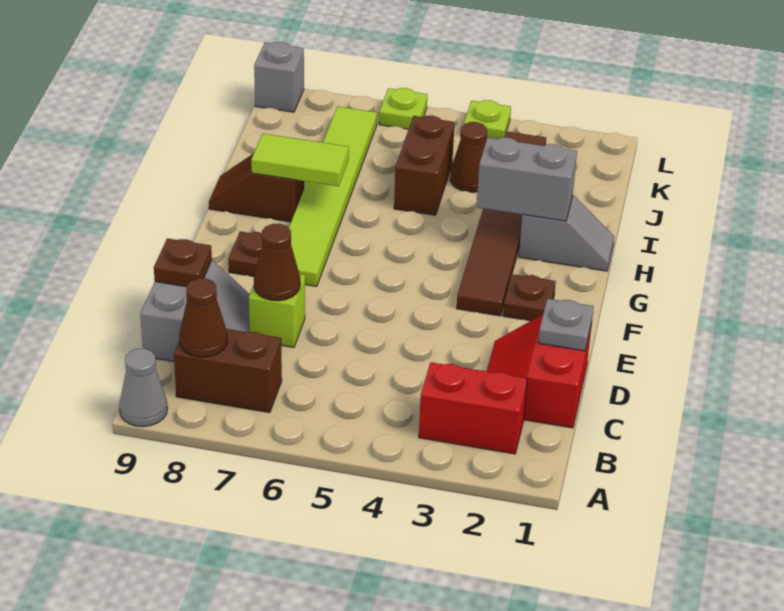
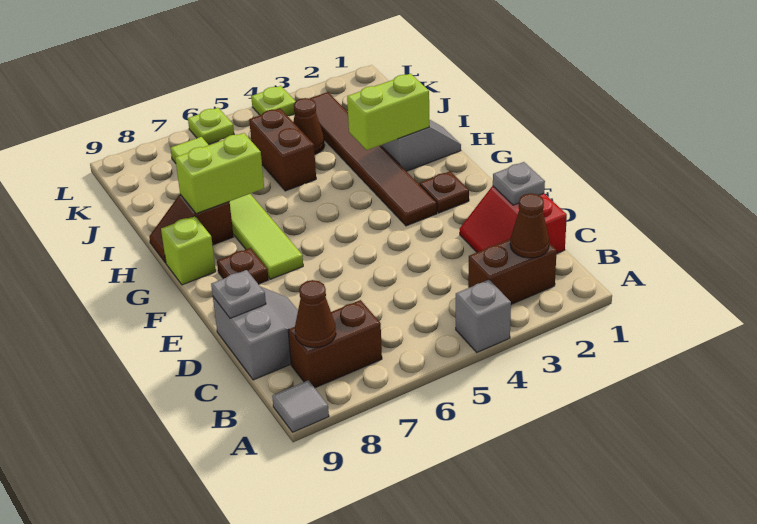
grey 1x1 cone [119,349,168,427] -> grey 1x1 tile [272,380,329,432]
red 1x2 brick [419,362,527,454] -> brown 1x2 brick [468,239,557,304]
lime 1x1 brick [249,274,305,347] -> lime 1x1 brick moved to [161,216,216,285]
brown 1x1 cone [254,224,300,301] -> brown 1x1 cone moved to [510,193,549,258]
brown 1x1 plate [154,238,212,287] -> grey 1x1 plate [211,270,266,318]
grey 1x2 brick [477,138,577,221] -> lime 1x2 brick [347,74,429,150]
lime 1x2 tile [251,134,349,186] -> lime 1x2 brick [175,133,264,214]
grey 1x1 brick [254,42,304,112] -> grey 1x1 brick moved to [456,280,511,352]

